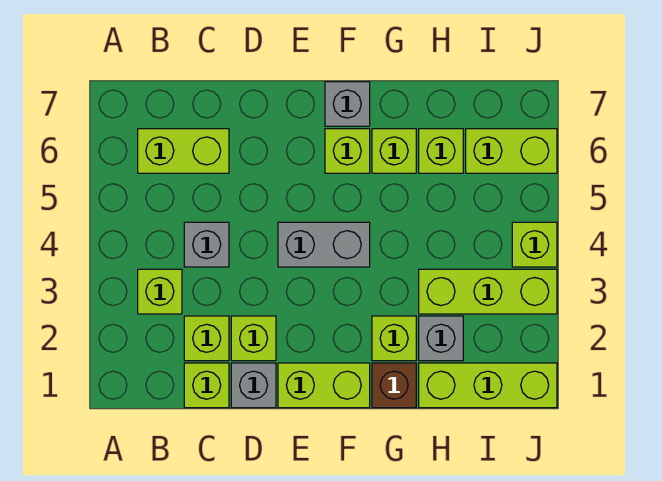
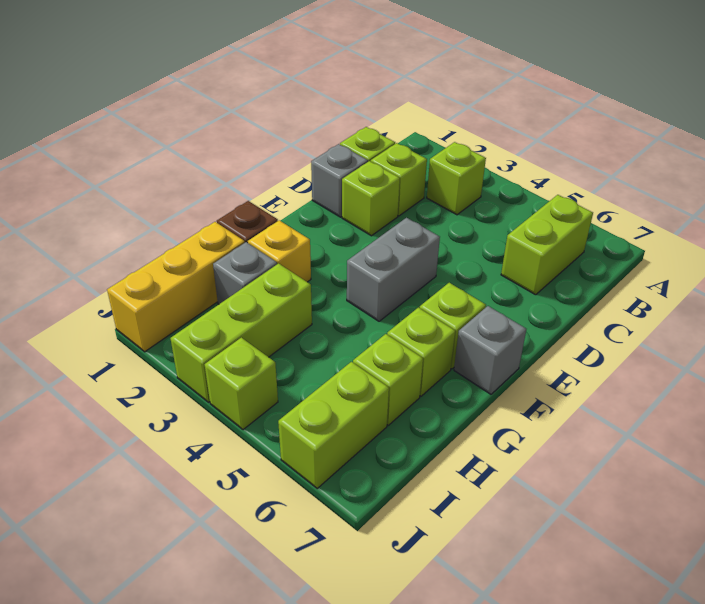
grey 1x1 brick [184,222,229,267] -> none
lime 1x2 brick [278,363,370,408] -> none
lime 1x1 brick [372,316,416,361] -> yellow 1x1 brick [248,220,311,282]
lime 1x3 brick [419,363,557,408] -> yellow 1x3 brick [107,222,245,352]

